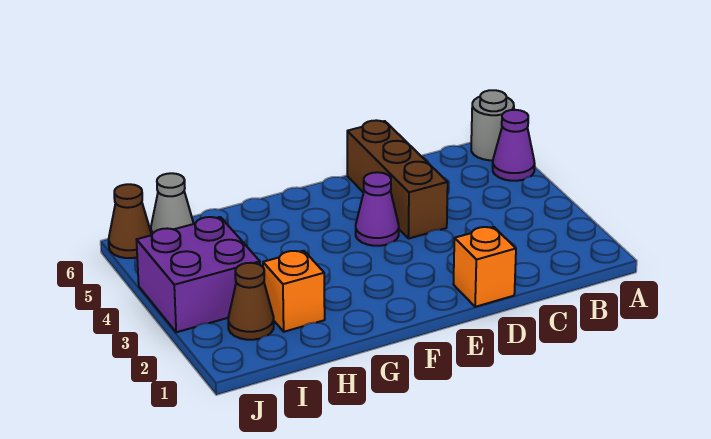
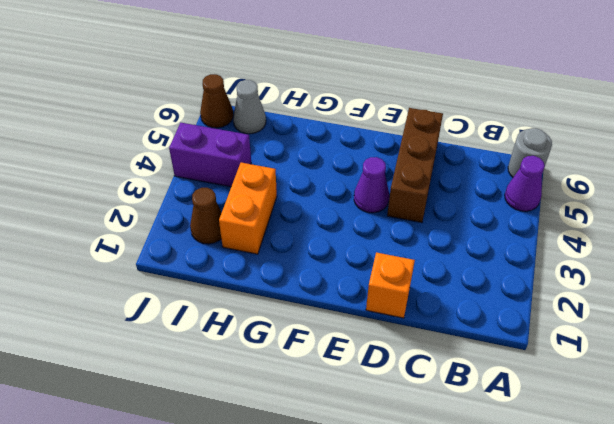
orange 1x1 brick [263,251,325,332] -> orange 1x2 brick [219,163,277,254]
purple 2x2 brick [137,217,260,332] -> purple 1x2 brick [169,123,251,187]

